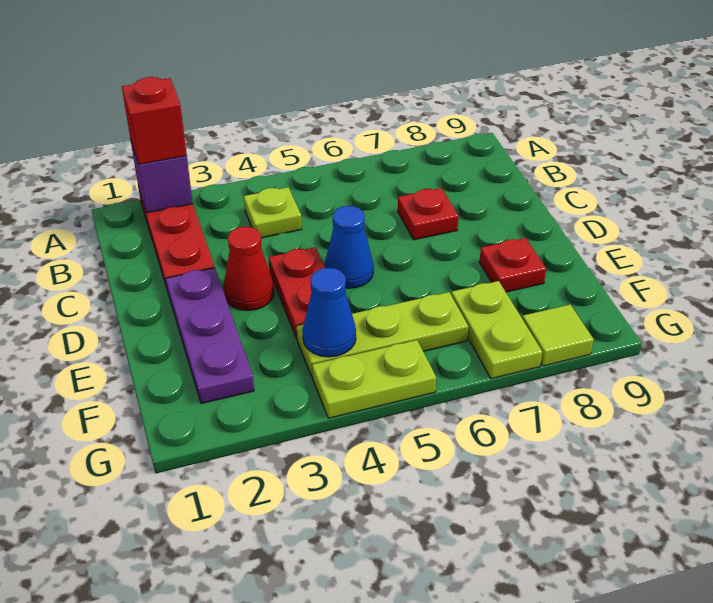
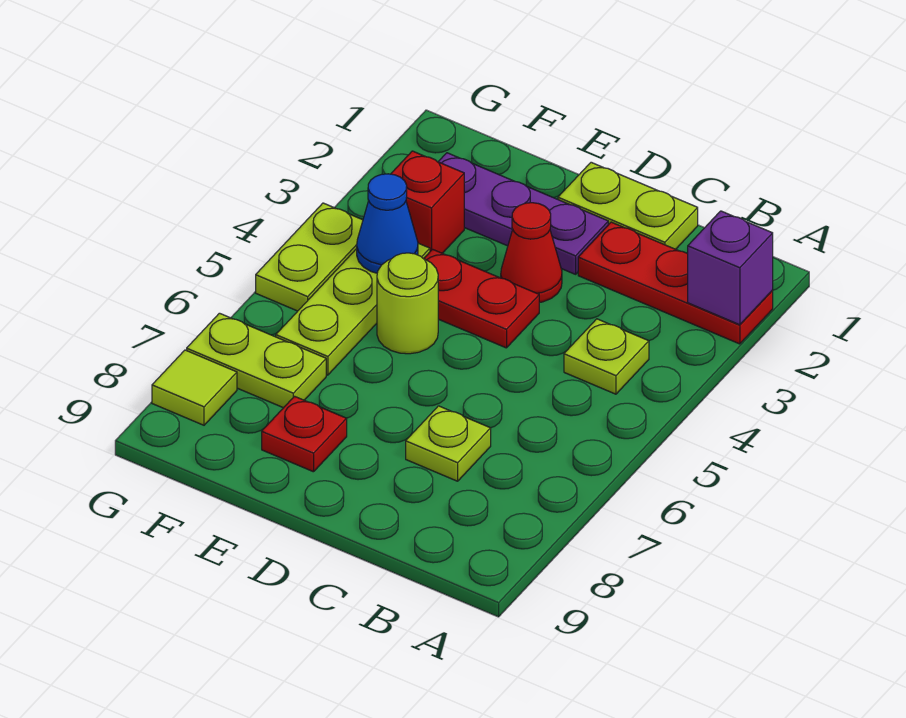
red 1x1 brick [122,77,187,164] -> red 1x1 brick moved to [391,151,464,253]
none -> lime 1x2 plate [558,162,698,249]
red 1x1 plate [398,188,459,240] -> lime 1x1 plate [406,406,491,481]
blue 1x1 cone [324,206,374,288] -> none
none -> lime 1x1 round brick [377,253,438,354]

